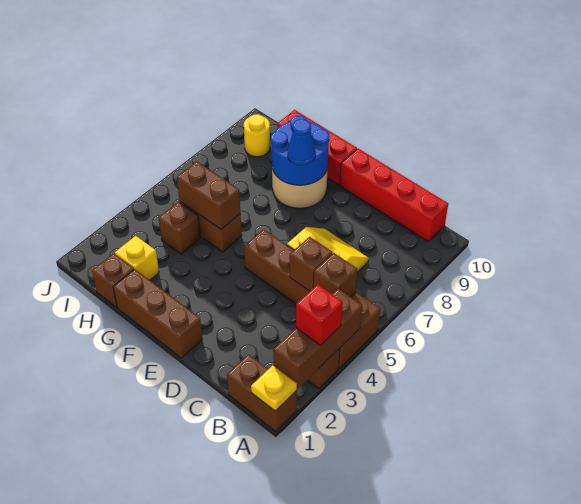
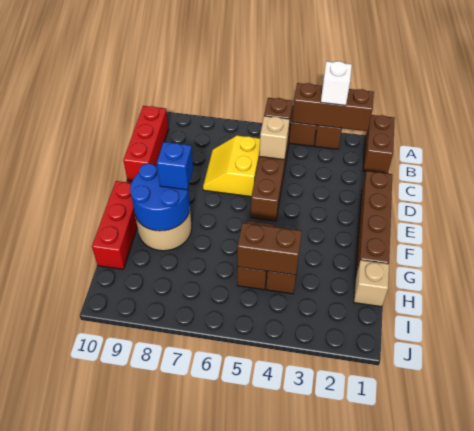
yellow 1x1 plate [251,365,297,411] -> none
red 1x1 brick [296,285,343,345] -> white 1x1 brick [321,61,352,105]
red 1x4 brick [340,149,448,241] -> red 1x3 brick [123,106,168,181]
brown 1x1 brick [290,237,333,291] -> tan 1x1 brick [259,116,290,160]
brown 1x3 brick [113,269,202,358] -> brown 1x4 brick [356,171,392,275]
blue 1x1 cone [288,119,316,166] -> blue 1x1 brick [157,142,193,190]
brown 1x2 brick [177,161,240,229] -> brown 1x2 brick turned to [237,223,302,275]
brown 1x1 brick [92,253,134,307] -> tan 1x1 brick [354,260,389,307]
yellow 1x1 brick [115,236,159,280] -> none
yellow 1x1 round brick [244,114,270,157] -> none

